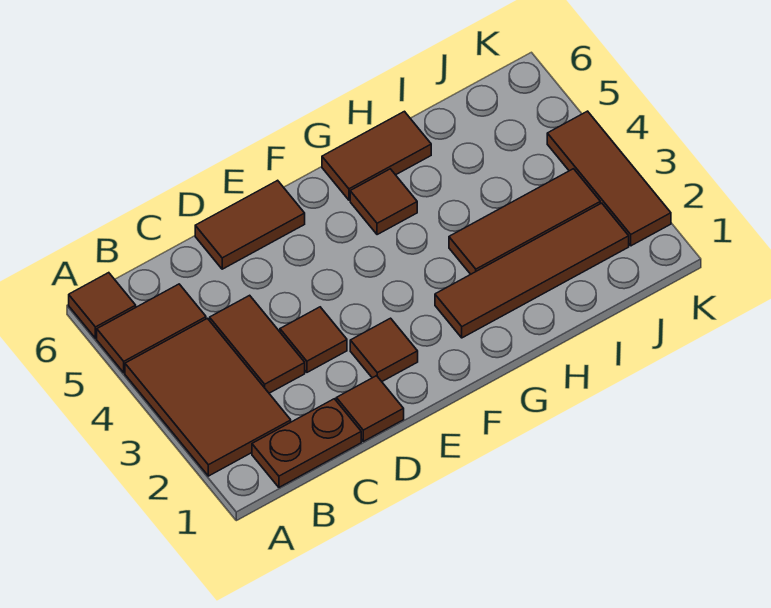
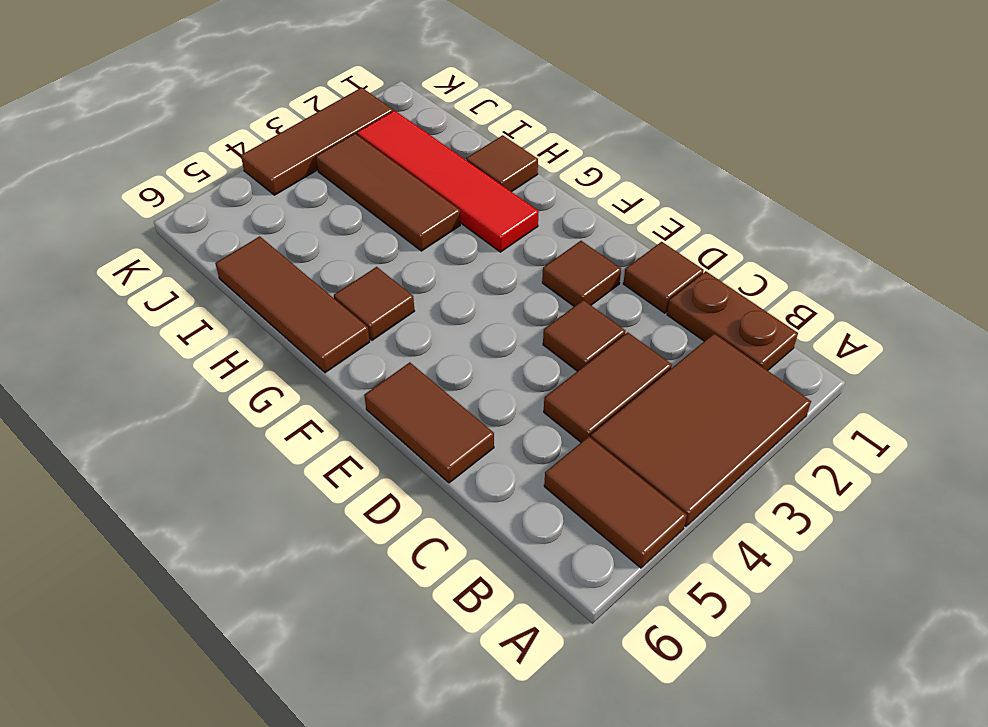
brown 1x1 tile [69,273,136,338] -> brown 1x1 tile moved to [466,135,538,192]
brown 1x4 tile [435,203,629,338] -> red 1x4 tile [357,111,539,252]
brown 1x2 tile [322,111,431,200] -> brown 1x3 tile [215,236,370,373]

